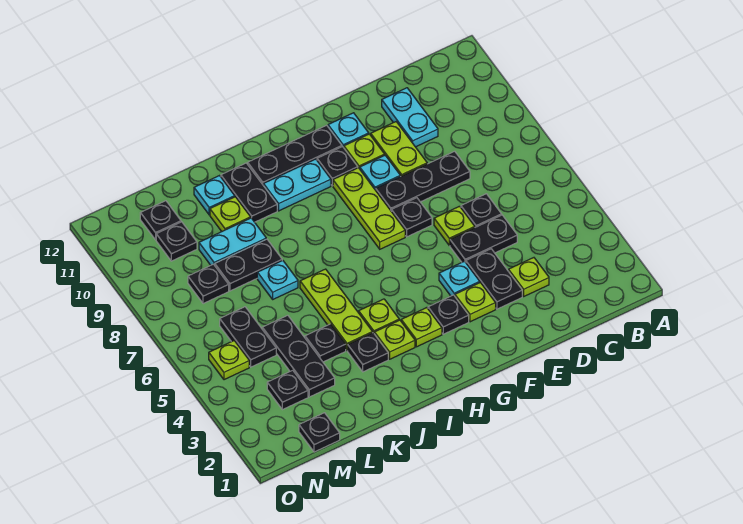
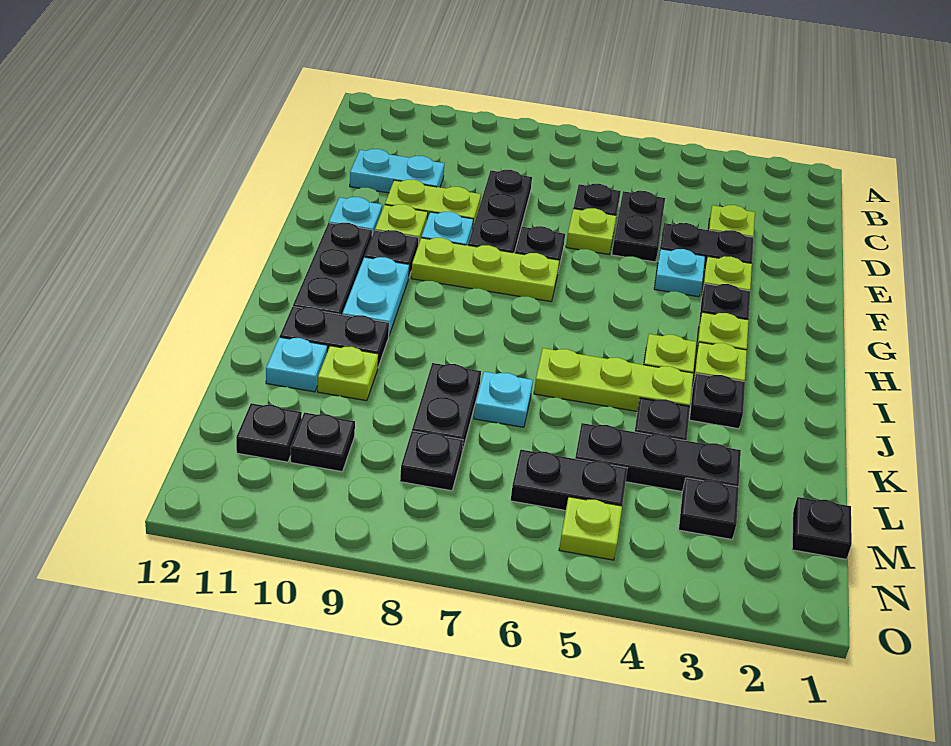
cyan 1x2 plate [199,218,266,265] -> none

